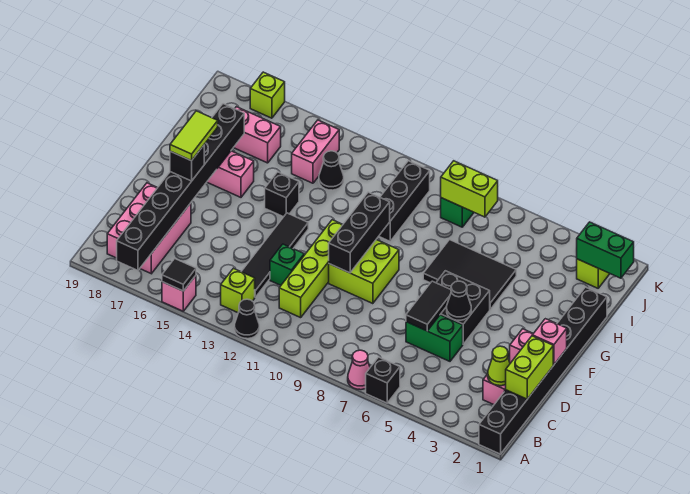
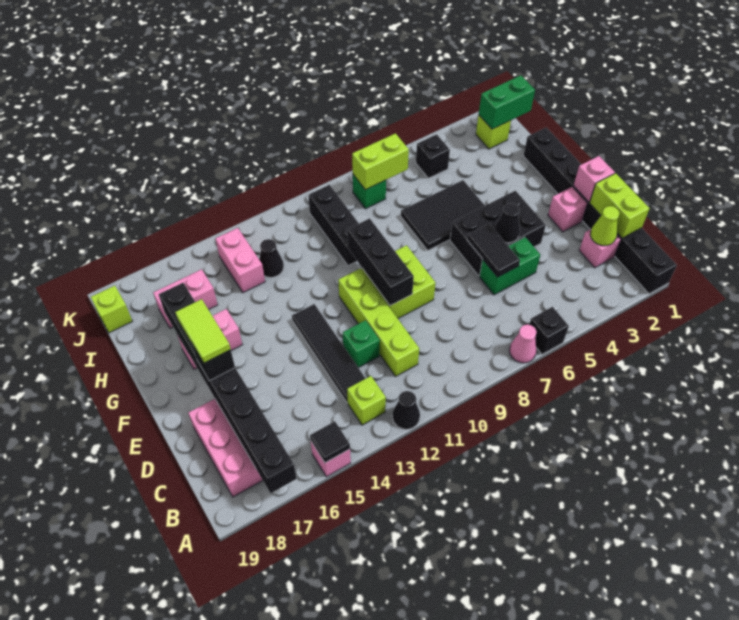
black 2x2 brick [436,271,490,344] -> black 2x3 brick [450,191,546,276]
black 1x1 brick [265,172,299,217] -> black 1x1 brick moved to [416,134,450,178]
lime 1x1 brick [250,72,285,118] -> lime 1x1 brick moved to [91,286,132,333]

